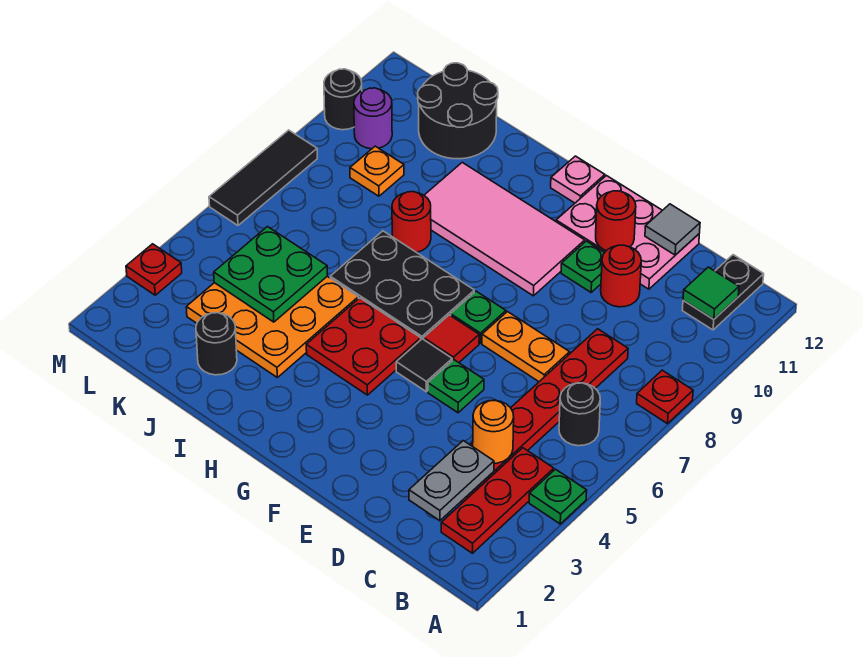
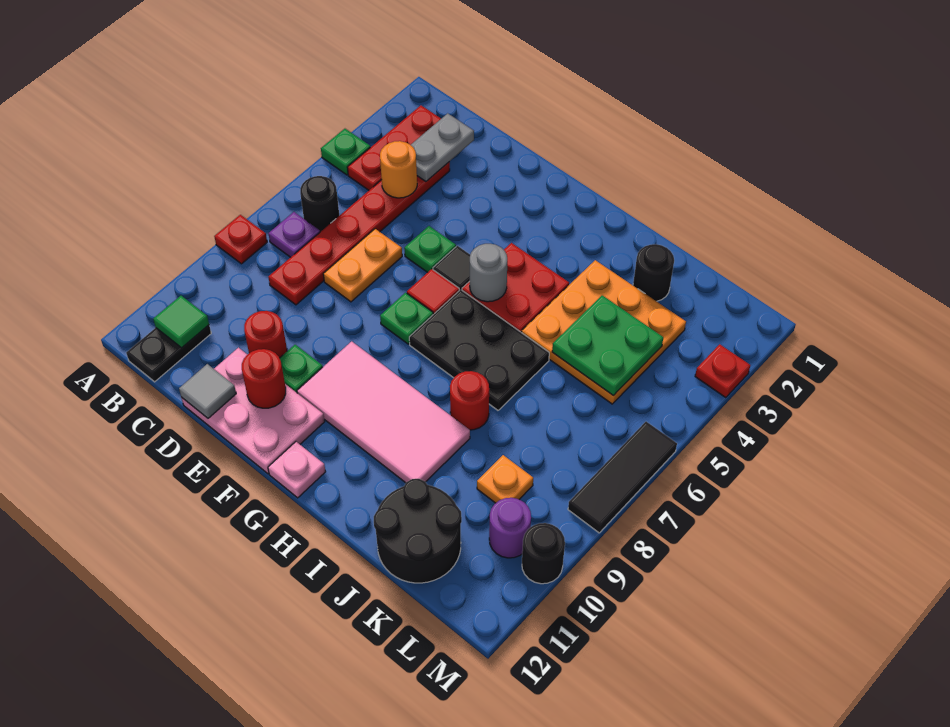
none -> purple 1x1 plate [269,212,320,257]
orange 1x2 plate [482,312,570,382] -> orange 1x2 plate turned to [323,229,402,302]
none -> grey 1x1 round brick [470,244,507,302]

